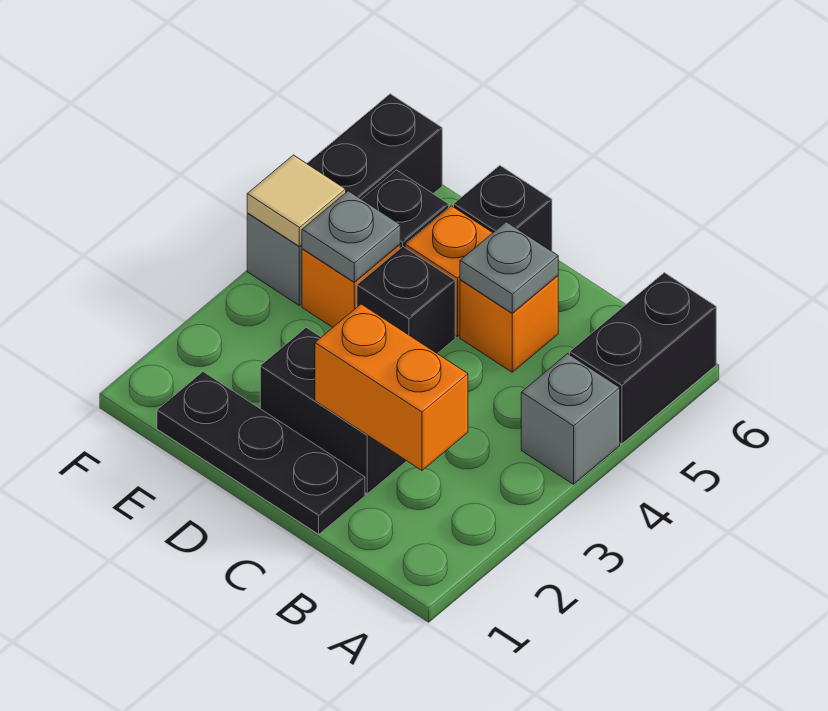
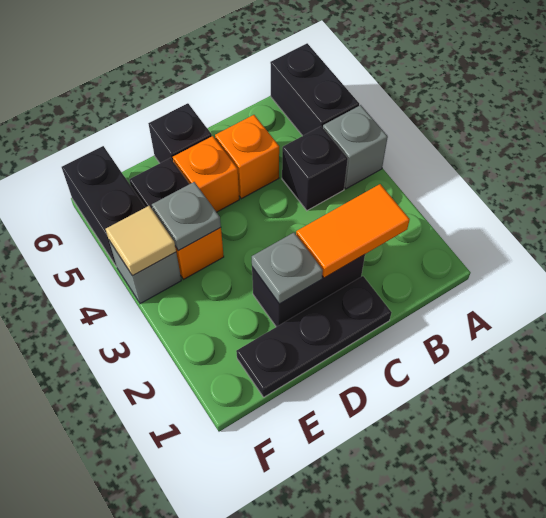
orange 1x2 brick [315,304,468,470] -> orange 1x2 tile [296,184,410,278]
grey 1x1 plate [460,222,558,313] -> grey 1x1 plate moved to [252,233,323,304]
black 1x1 brick [357,247,455,354] -> black 1x1 brick moved to [282,126,348,210]

